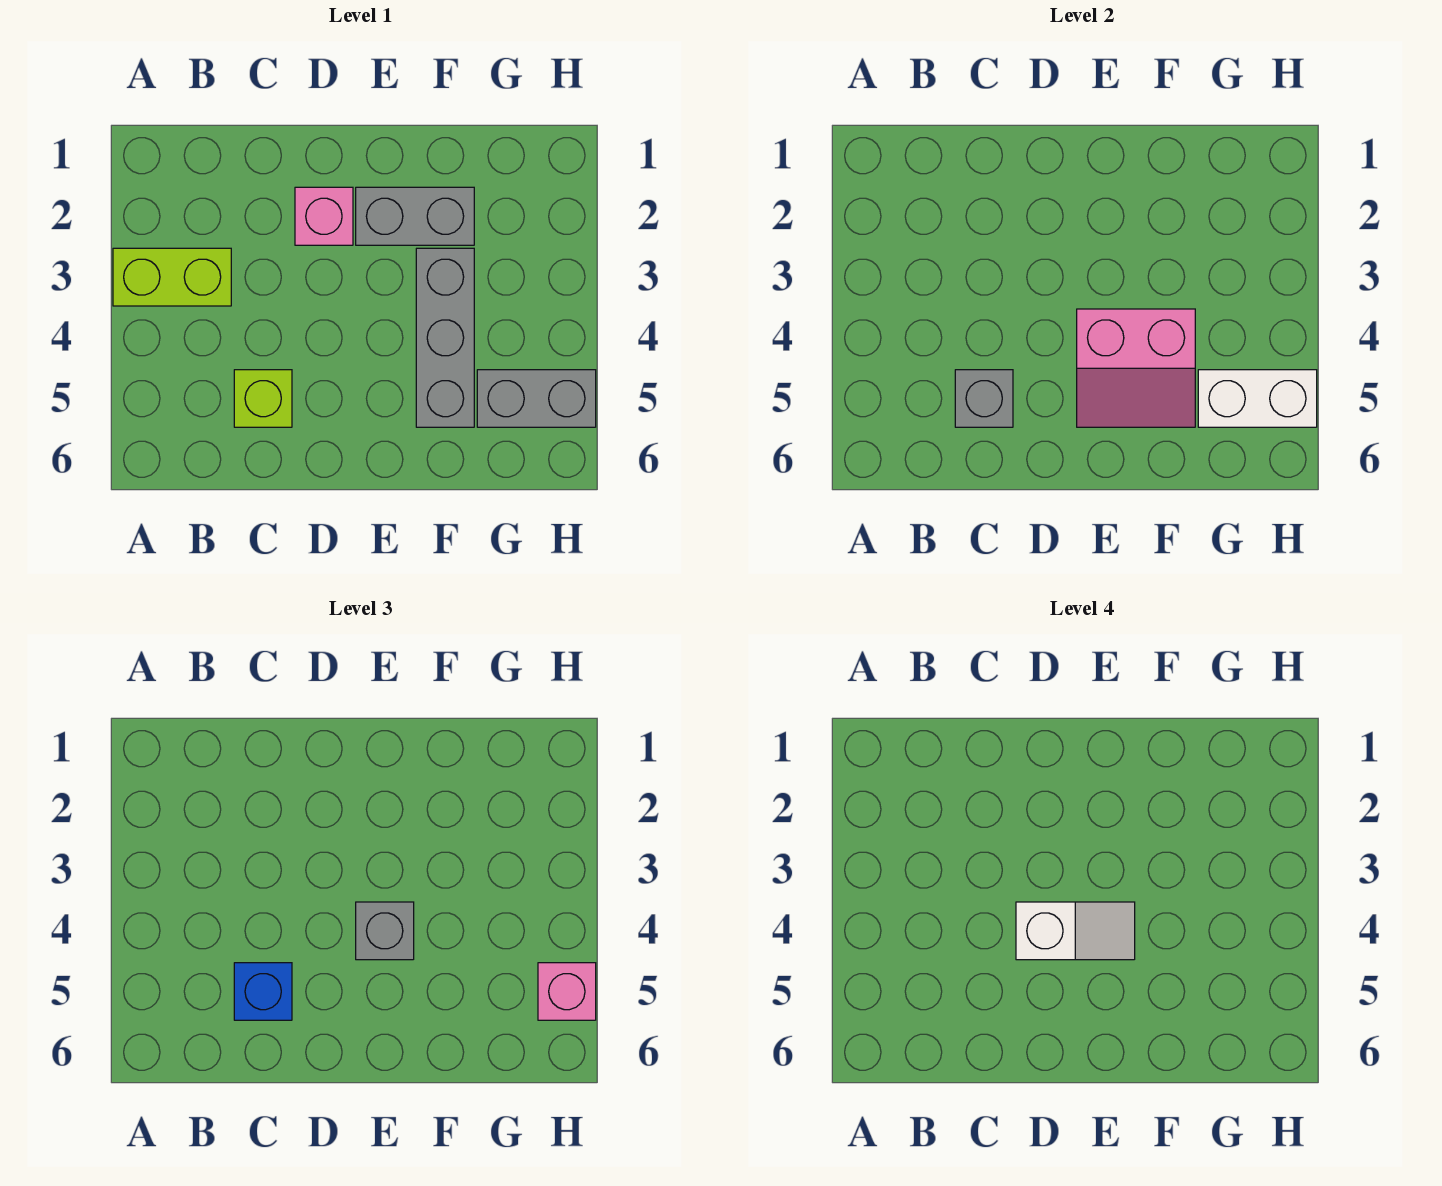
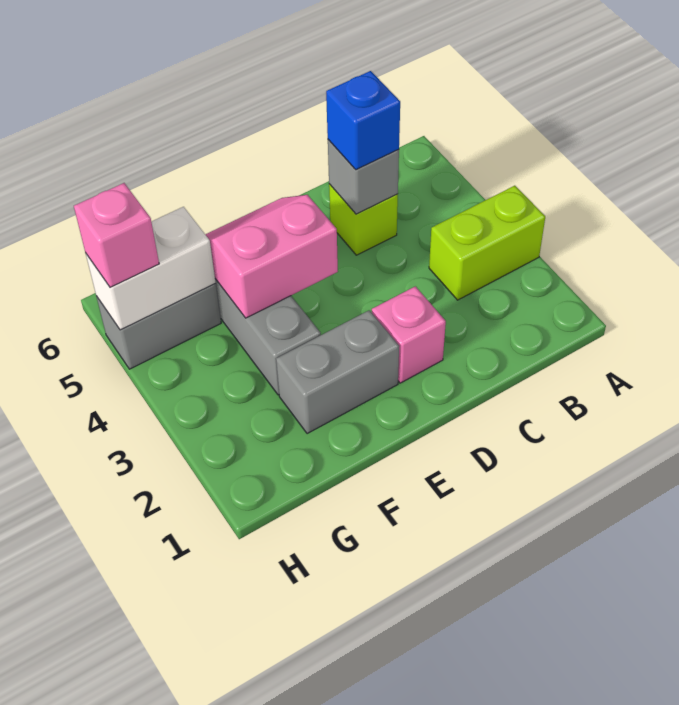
white 1x2 slope [1016,902,1135,960] -> none
grey 1x1 brick [356,902,414,960] -> none

